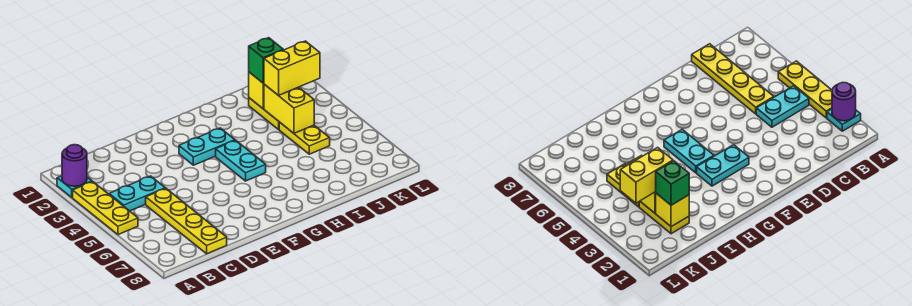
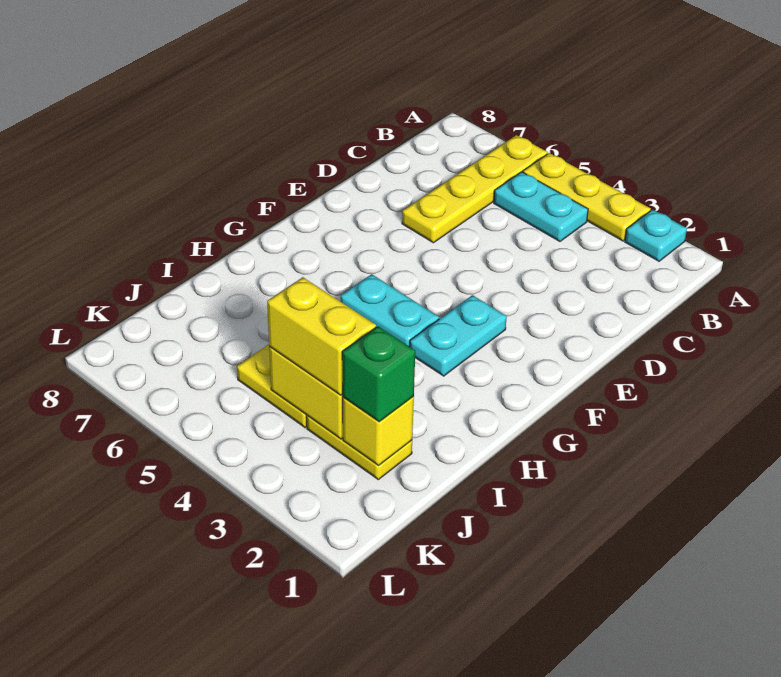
purple 1x1 round brick [62,145,87,186] -> none
cyan 1x2 plate [109,176,165,211] -> cyan 1x2 plate turned to [494,172,588,241]
yellow 1x4 plate [146,188,227,254] -> yellow 1x4 plate turned to [402,135,548,243]
yellow 1x2 brick [264,41,320,95] -> yellow 1x2 brick turned to [267,277,376,395]

